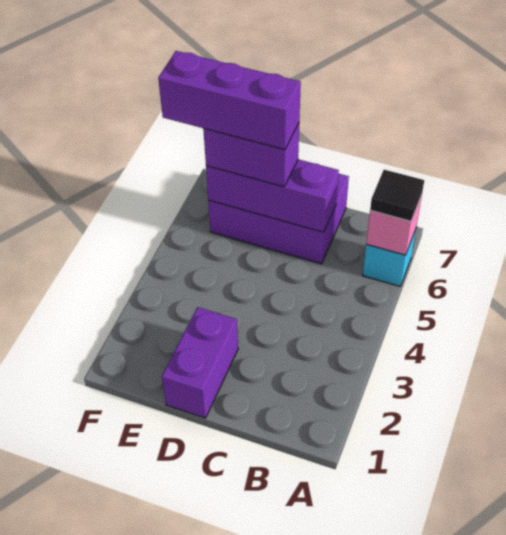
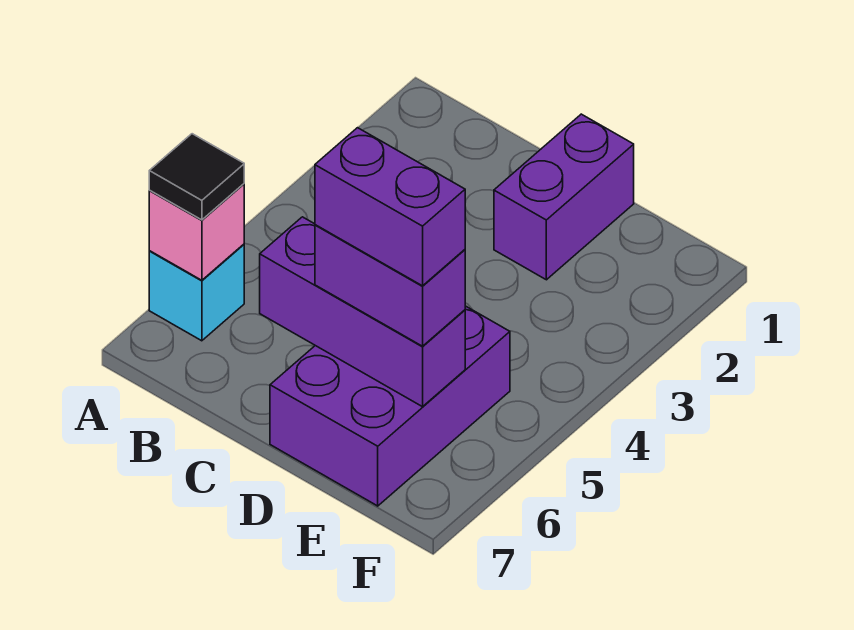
purple 2x3 brick [208,174,349,264] -> purple 2x3 brick turned to [270,306,510,506]
purple 1x3 brick [158,51,301,150] -> purple 1x2 brick [315,128,465,286]

